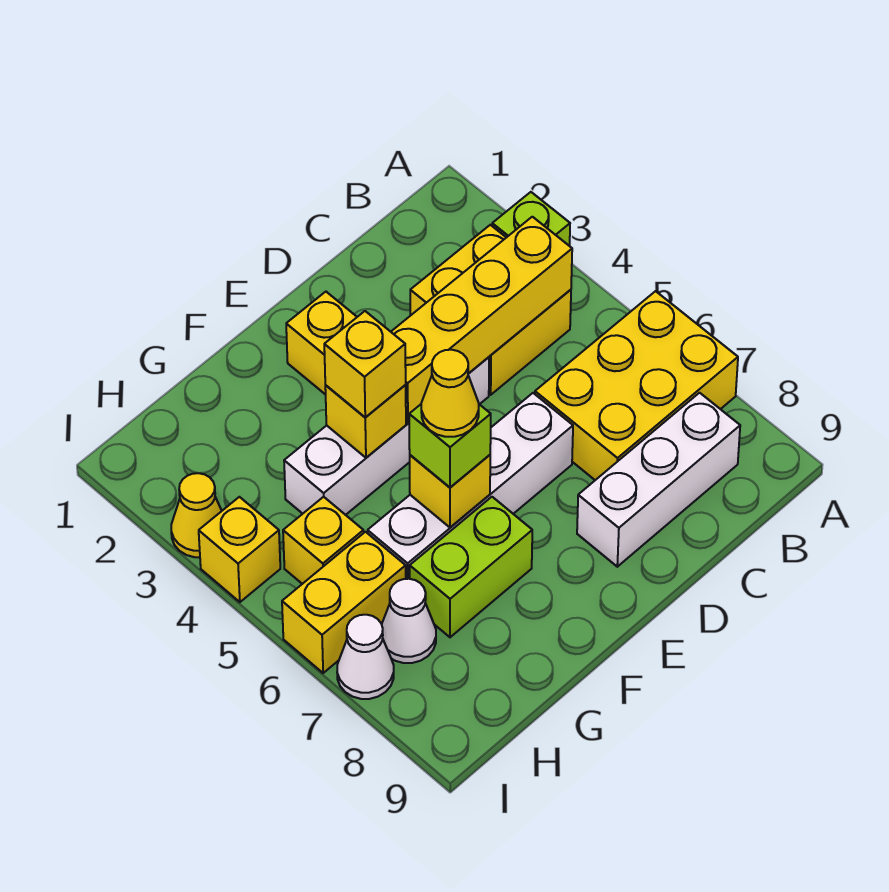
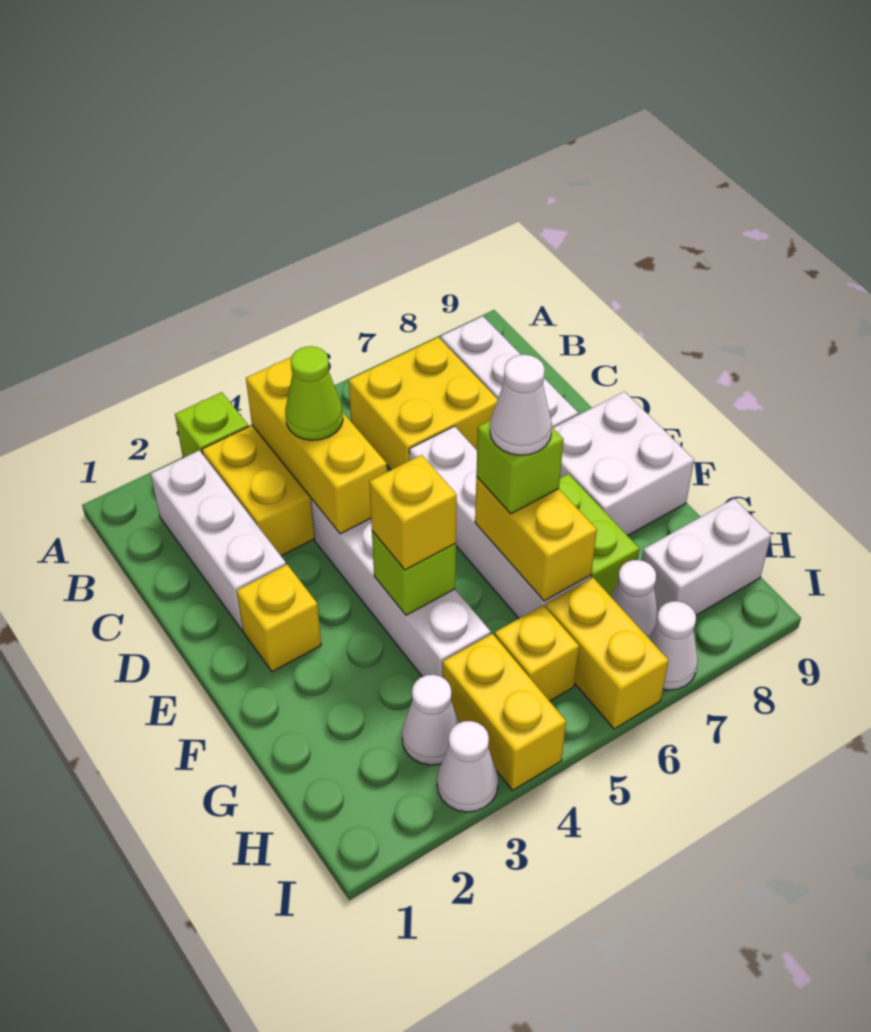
yellow 2x3 brick [535,291,738,480] -> yellow 2x2 brick [349,337,498,470]
none -> white 1x3 brick [151,450,286,630]
yellow 1x4 brick [391,217,572,423] -> yellow 1x3 brick [246,357,387,534]
none -> lime 1x1 cone [285,346,343,440]
none -> white 2x2 brick [553,392,694,536]
yellow 1x1 brick [325,385,406,458] -> lime 1x1 brick [372,531,456,615]
yellow 1x1 brick [410,455,490,527] -> yellow 1x2 brick [475,477,597,601]
yellow 1x1 cone [421,350,479,437] -> white 1x1 cone [490,355,552,455]
none -> white 1x1 cone [402,675,460,765]
none -> white 1x2 brick [642,499,771,615]
yellow 1x1 cone [171,473,222,557] -> white 1x1 cone [437,721,498,812]
yellow 1x1 brick [199,497,280,602] -> yellow 1x2 brick [443,634,566,790]

